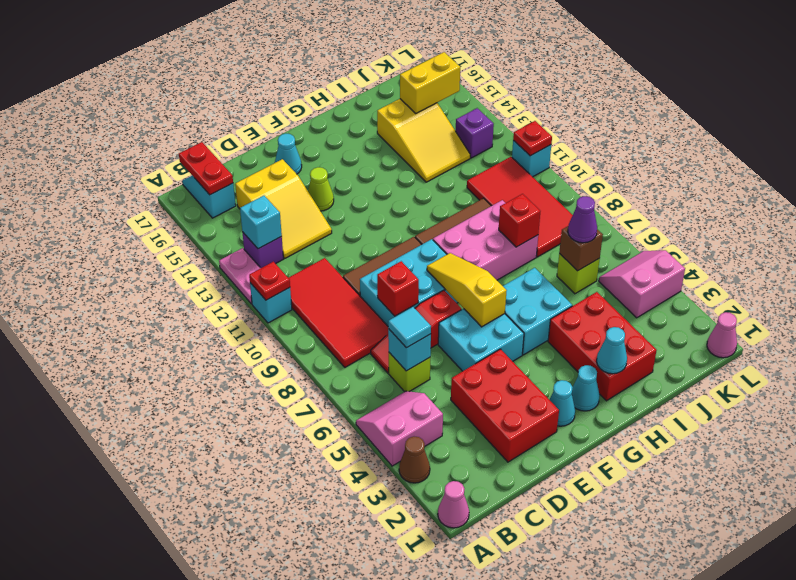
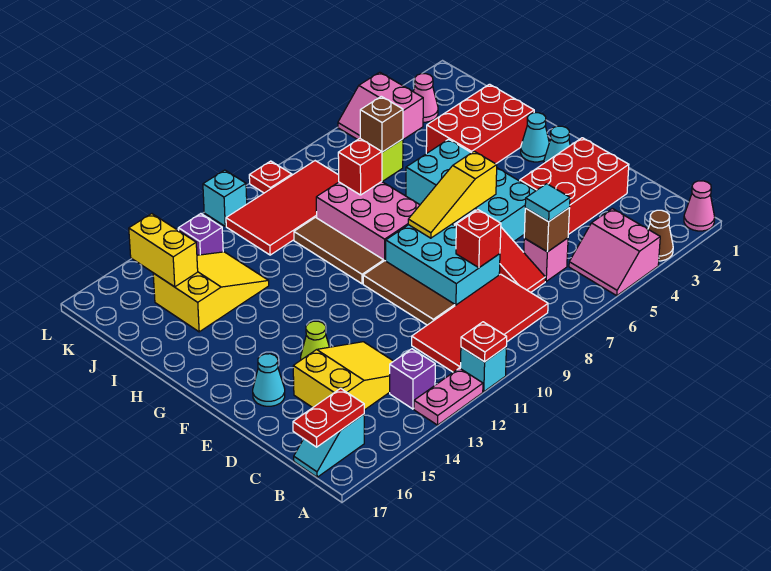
cyan 1x1 brick [240,196,282,249] -> none
lime 1x1 brick [389,353,430,392] -> pink 1x1 brick [524,238,568,281]
cyan 1x1 brick [388,329,431,371] -> brown 1x1 brick [524,208,570,252]
cyan 1x1 cone [597,327,627,374] -> none
purple 1x1 cone [568,196,597,243] -> none
pink 1x1 cone [707,312,737,358] -> pink 1x1 cone moved to [413,74,438,122]
red 1x1 plate [513,121,552,156] -> red 1x1 plate moved to [249,161,292,193]

